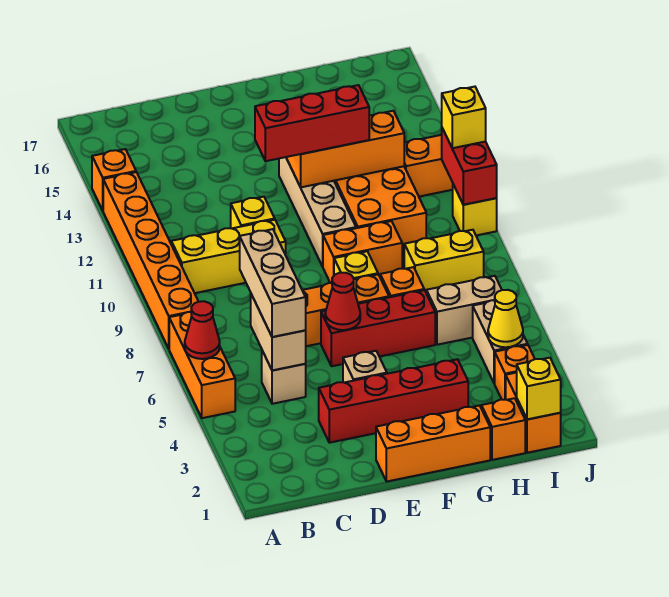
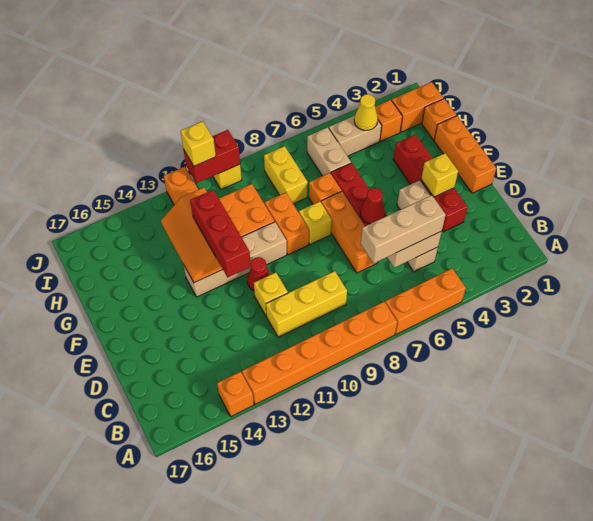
red 1x1 cone [185,301,220,359] -> red 1x1 cone moved to [247,257,271,291]
yellow 1x3 brick [171,220,286,293] -> yellow 1x3 brick turned to [266,271,347,337]
yellow 1x1 brick [517,358,561,419] -> yellow 1x1 brick moved to [421,153,458,197]

